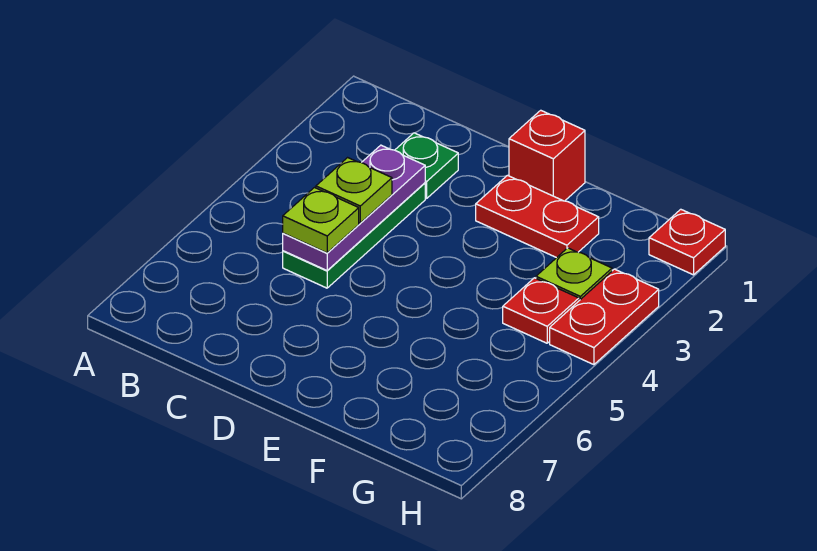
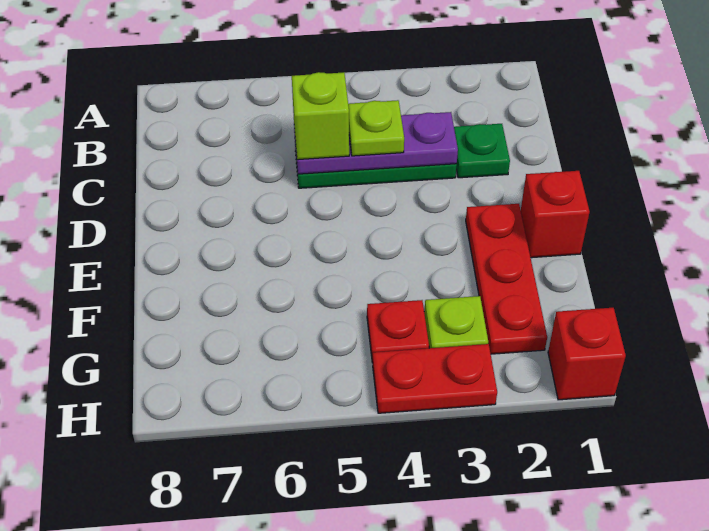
lime 1x1 plate [283,188,359,253] -> lime 1x1 brick [292,72,349,160]
red 1x2 plate [476,175,599,258] -> red 1x3 plate [466,204,547,354]
red 1x1 plate [649,209,725,275] -> red 1x1 brick [548,308,626,400]

